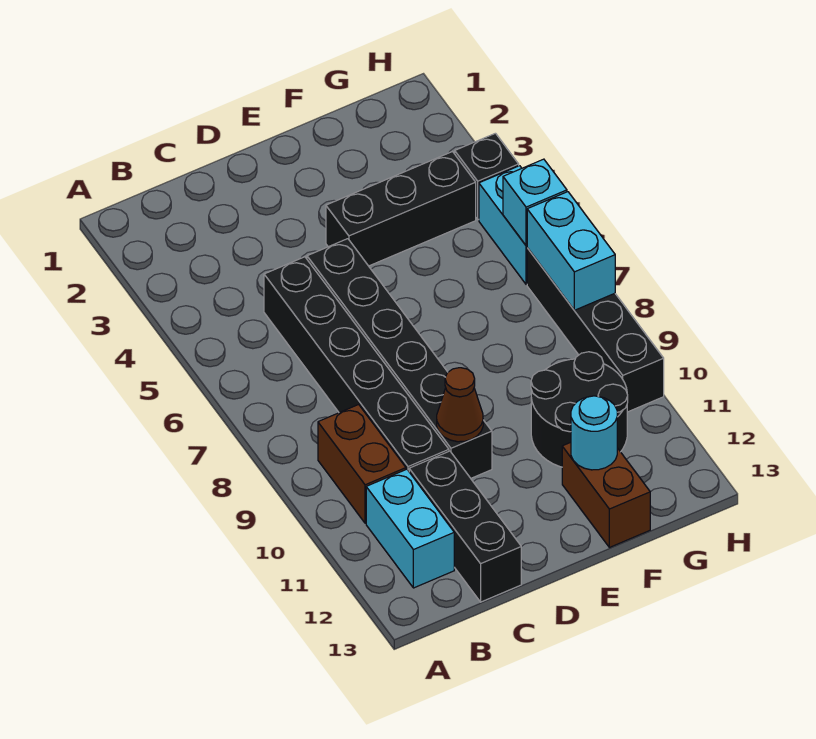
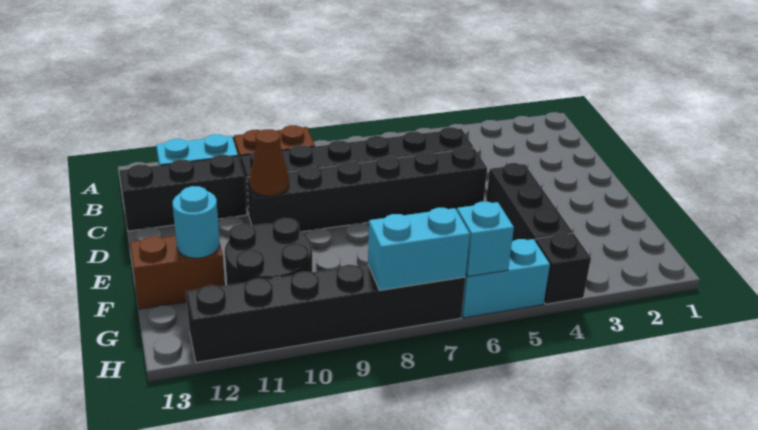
black 1x4 brick [527,248,664,412] -> black 1x6 brick [186,264,465,362]

